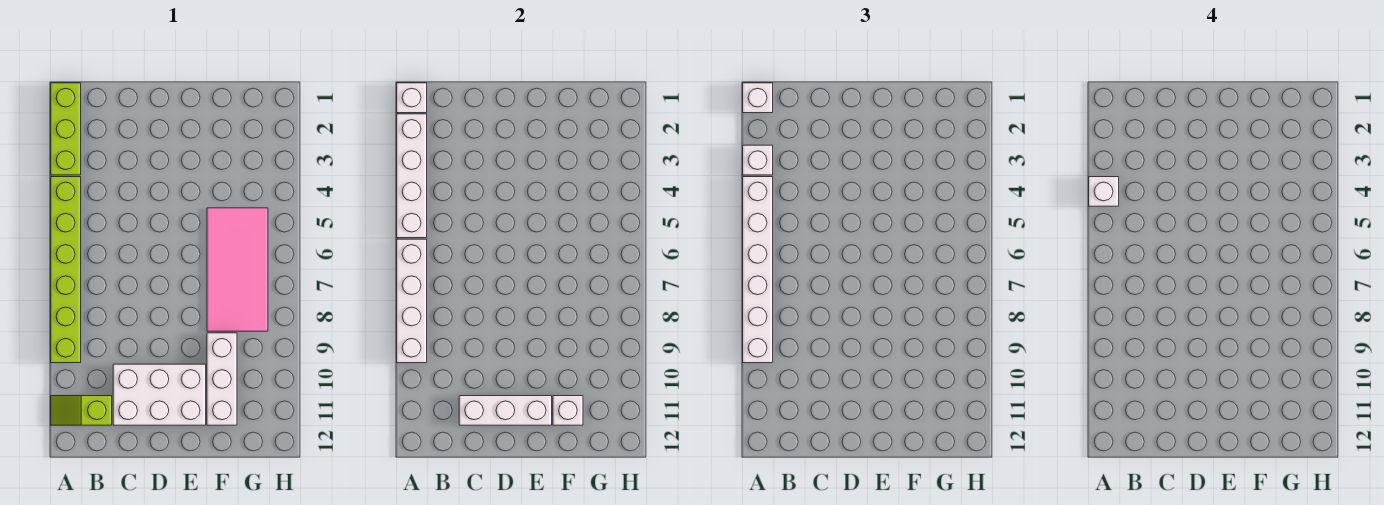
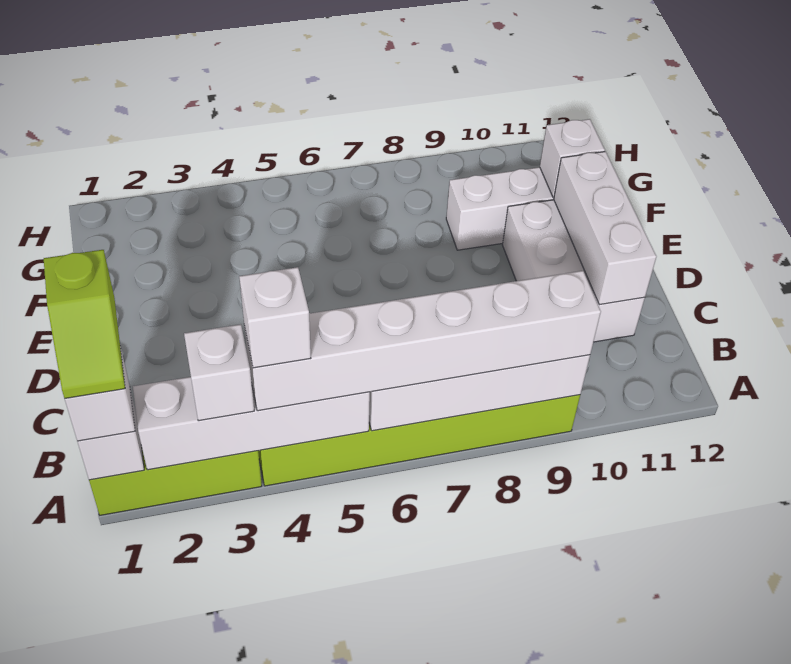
lime 1x2 slope [51,396,112,425] -> lime 1x2 slope moved to [44,250,125,399]
pink 2x4 tile [207,208,268,331] -> none

